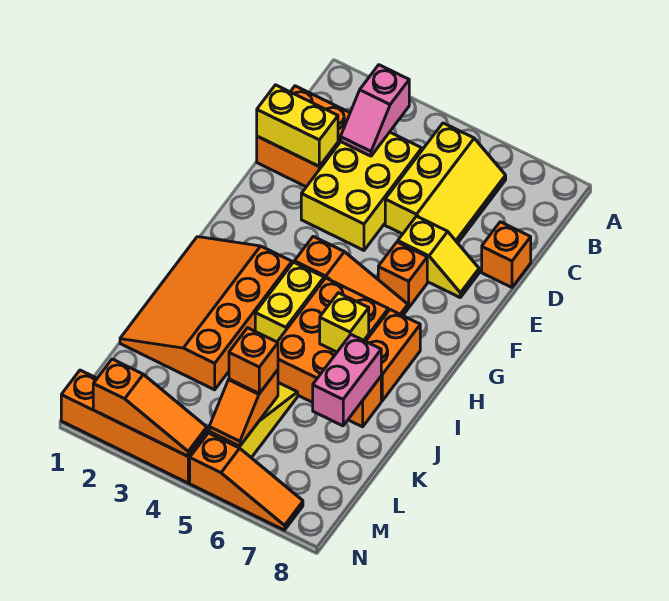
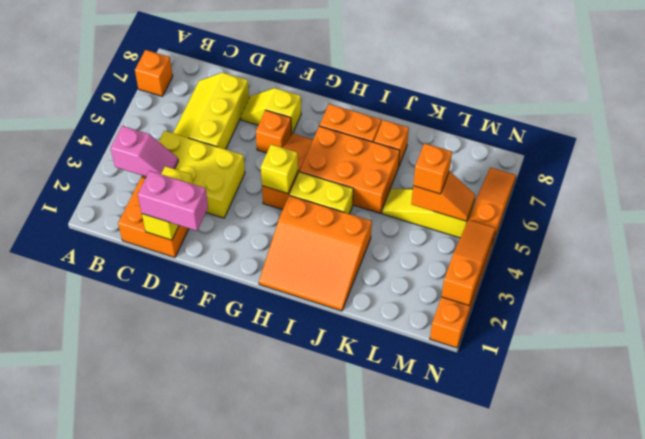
yellow 2x3 slope [385,123,506,243] -> yellow 2x3 slope turned to [173,72,249,149]
orange 1x1 brick [482,222,531,287] -> orange 1x1 brick moved to [135,50,173,96]
yellow 1x2 slope [398,216,479,297] -> yellow 1x2 slope turned to [241,88,301,135]
orange 3x4 slope [120,237,292,390] -> orange 3x3 slope [259,195,372,311]
yellow 1x1 brick [320,293,369,352] -> yellow 1x1 brick moved to [261,144,298,194]
pink 1x2 brick [313,335,381,426] -> pink 1x2 brick moved to [138,171,208,231]

